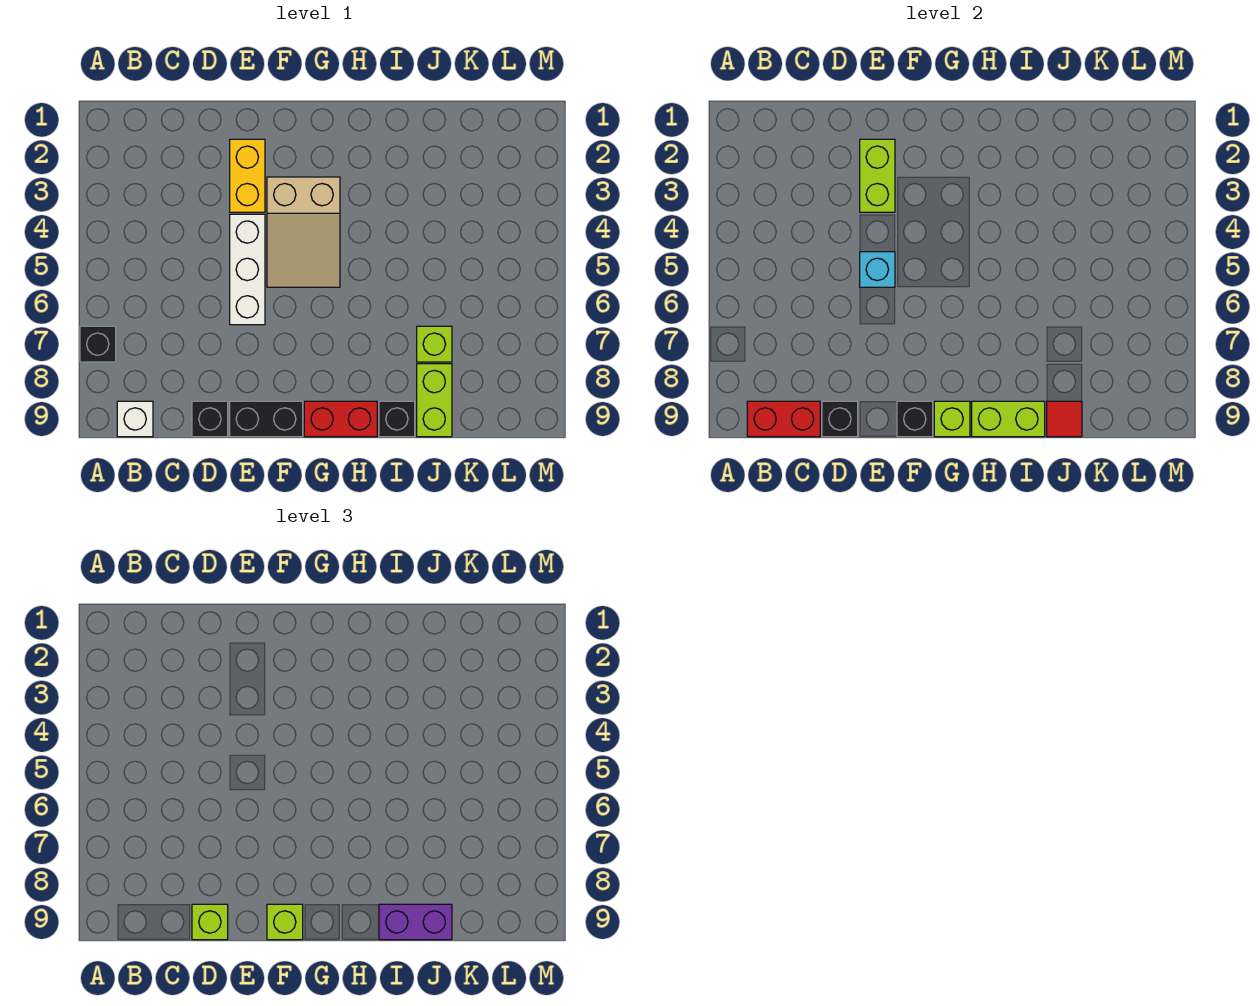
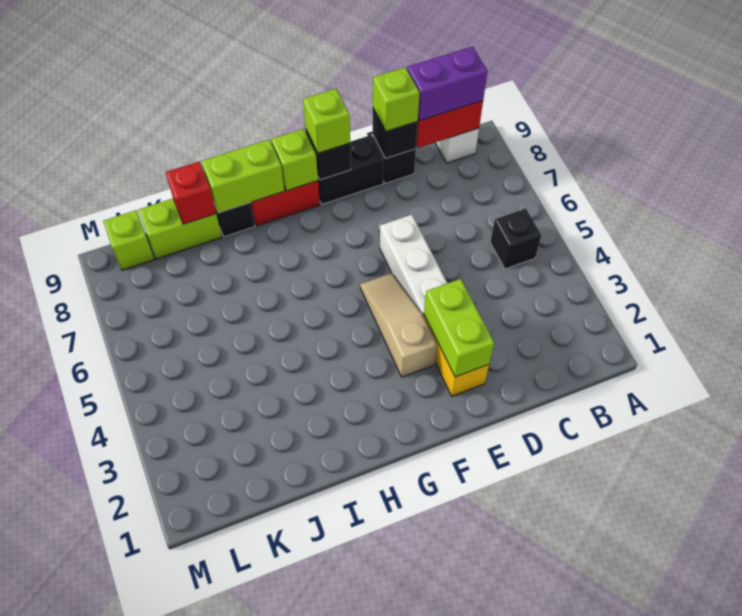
black 1x1 brick [80,326,116,362] -> black 1x1 brick moved to [490,209,541,269]
cyan 1x1 brick [860,252,895,287] -> none
tan 2x3 slope [267,177,340,287] -> tan 1x3 slope [360,273,437,377]
purple 1x2 brick [379,904,452,940] -> purple 1x2 brick moved to [407,47,488,121]
lime 1x1 brick [417,326,452,362] -> lime 1x1 brick moved to [103,210,154,270]
lime 1x2 brick [417,364,452,437] -> lime 1x2 brick turned to [139,198,222,259]
red 1x1 tile [1047,401,1082,437] -> red 1x1 brick [165,162,216,224]

